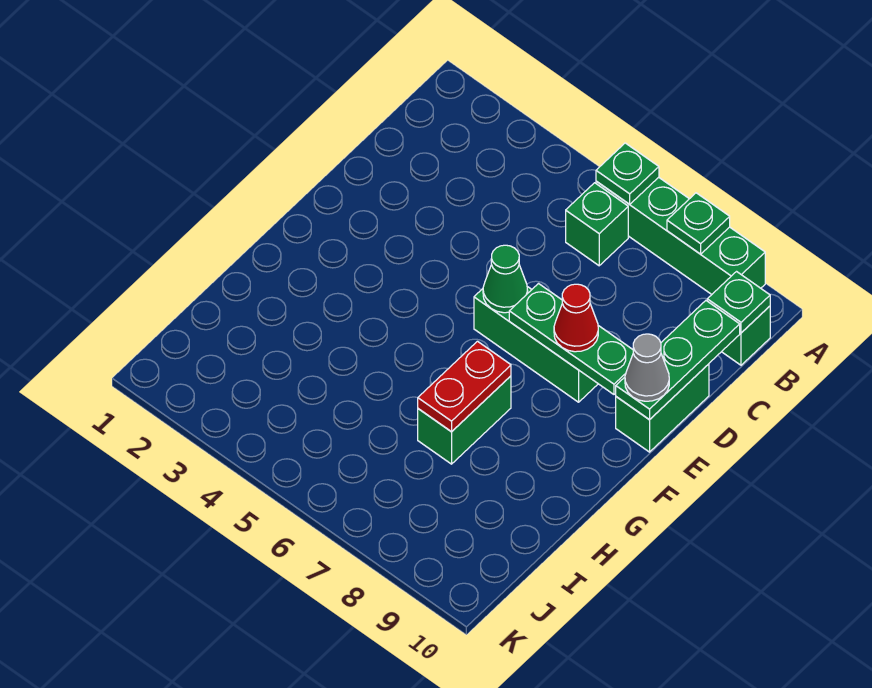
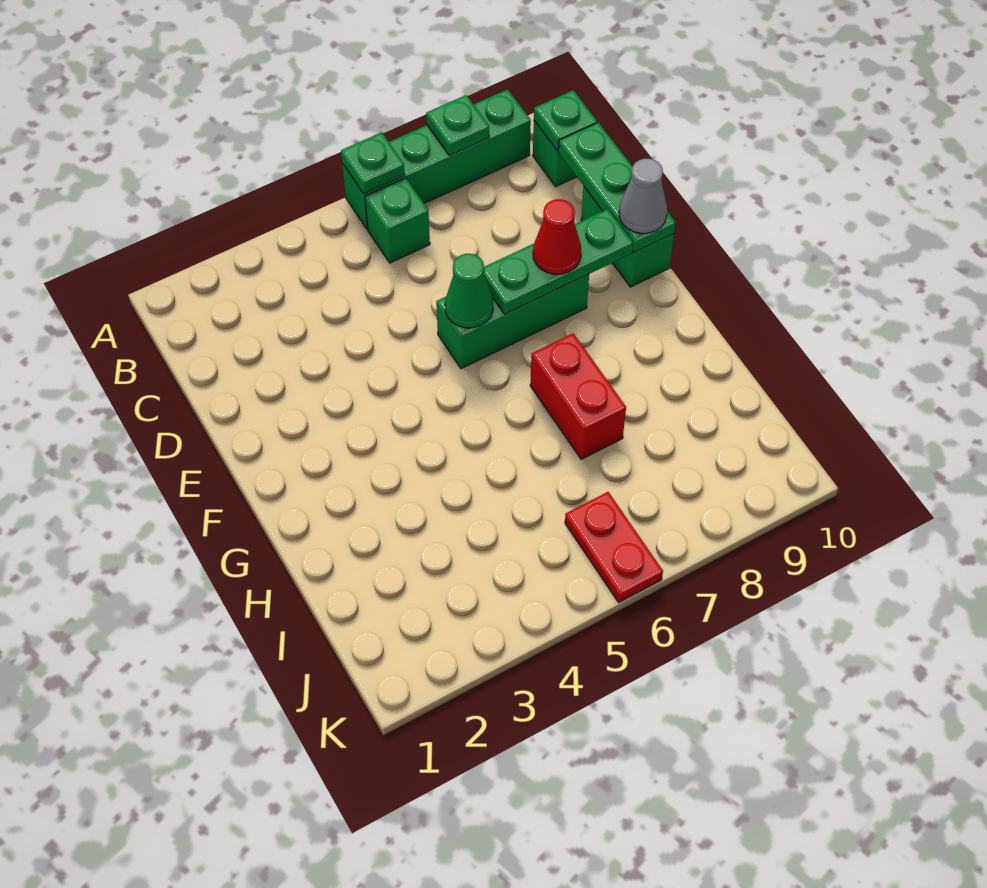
green 1x2 brick [418,376,511,464] -> red 1x2 brick [530,333,626,459]
red 1x2 plate [418,341,511,432] -> red 1x2 plate moved to [565,492,663,602]

